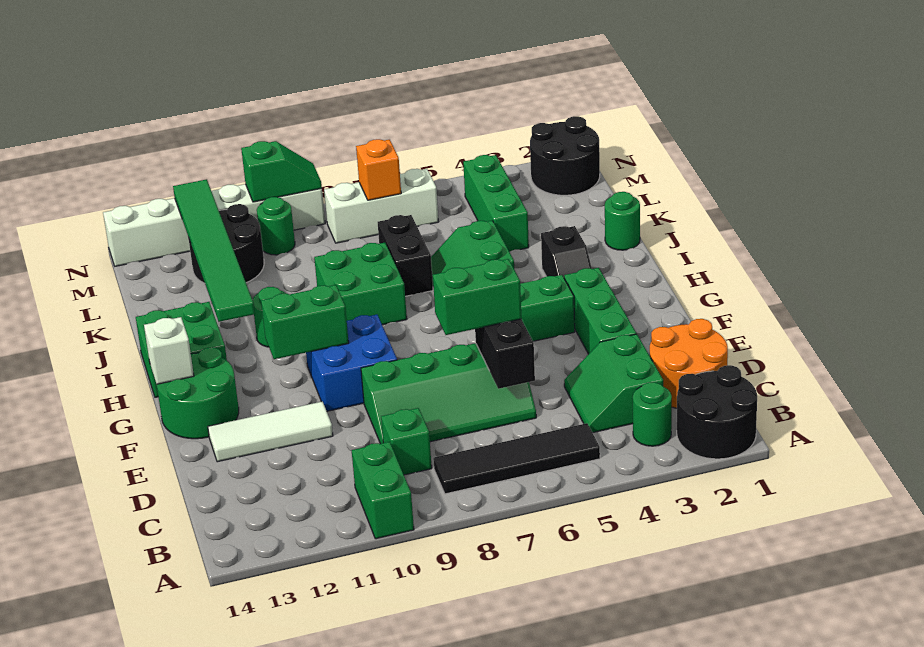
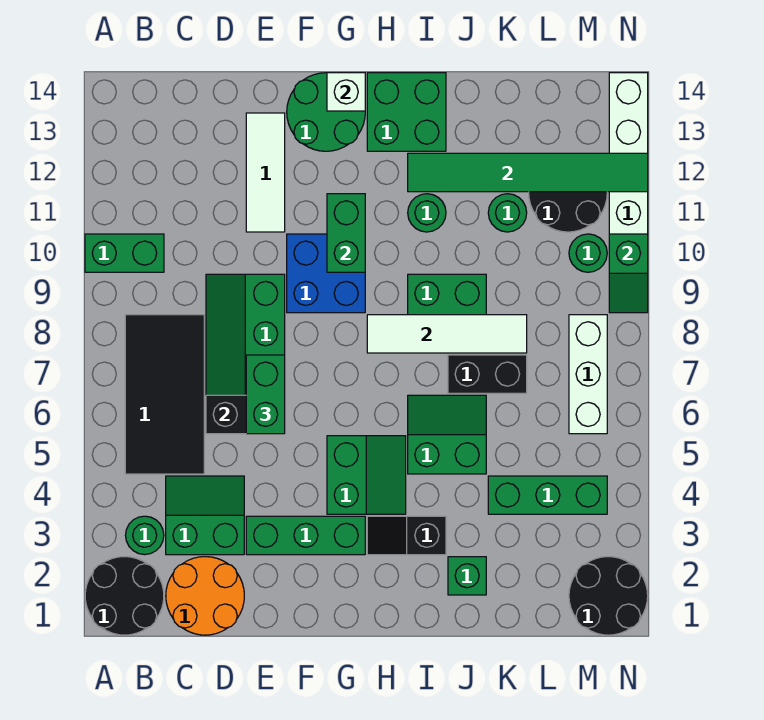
black 1x4 tile [433,423,600,494] -> black 2x4 tile [125,315,204,474]
green 1x1 brick [381,408,432,475] -> green 1x1 brick moved to [448,557,486,595]
none -> white 1x4 tile [367,315,527,353]
green 1x1 round brick [605,192,640,250] -> green 1x1 round brick moved to [488,194,527,232]
orange 1x1 brick [356,139,401,200] -> none

